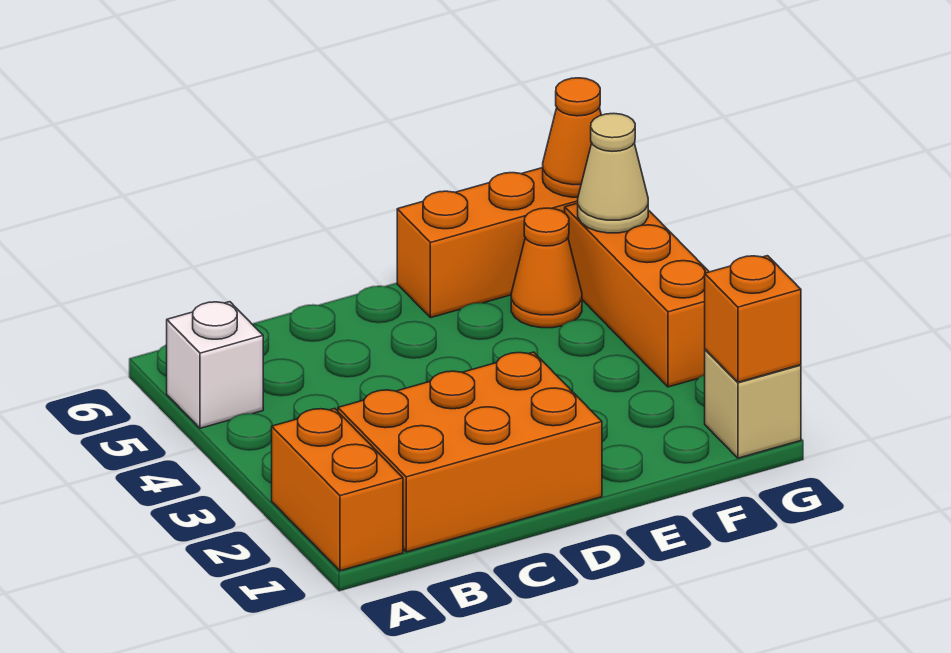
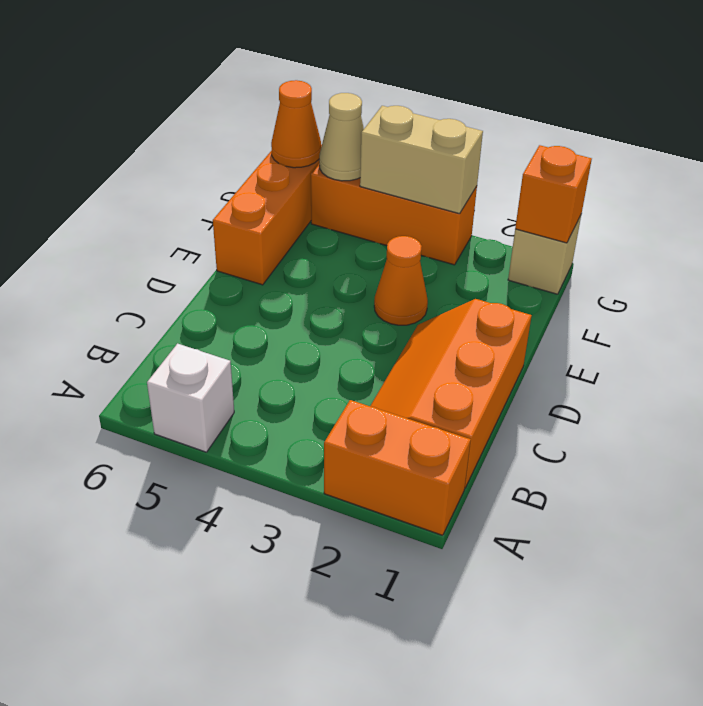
orange 2x3 brick [338,352,602,552] -> orange 2x3 slope [370,299,532,488]
orange 1x1 cone [511,208,582,328] -> orange 1x1 cone moved to [374,236,428,325]
none -> tan 1x2 brick [360,106,483,214]

